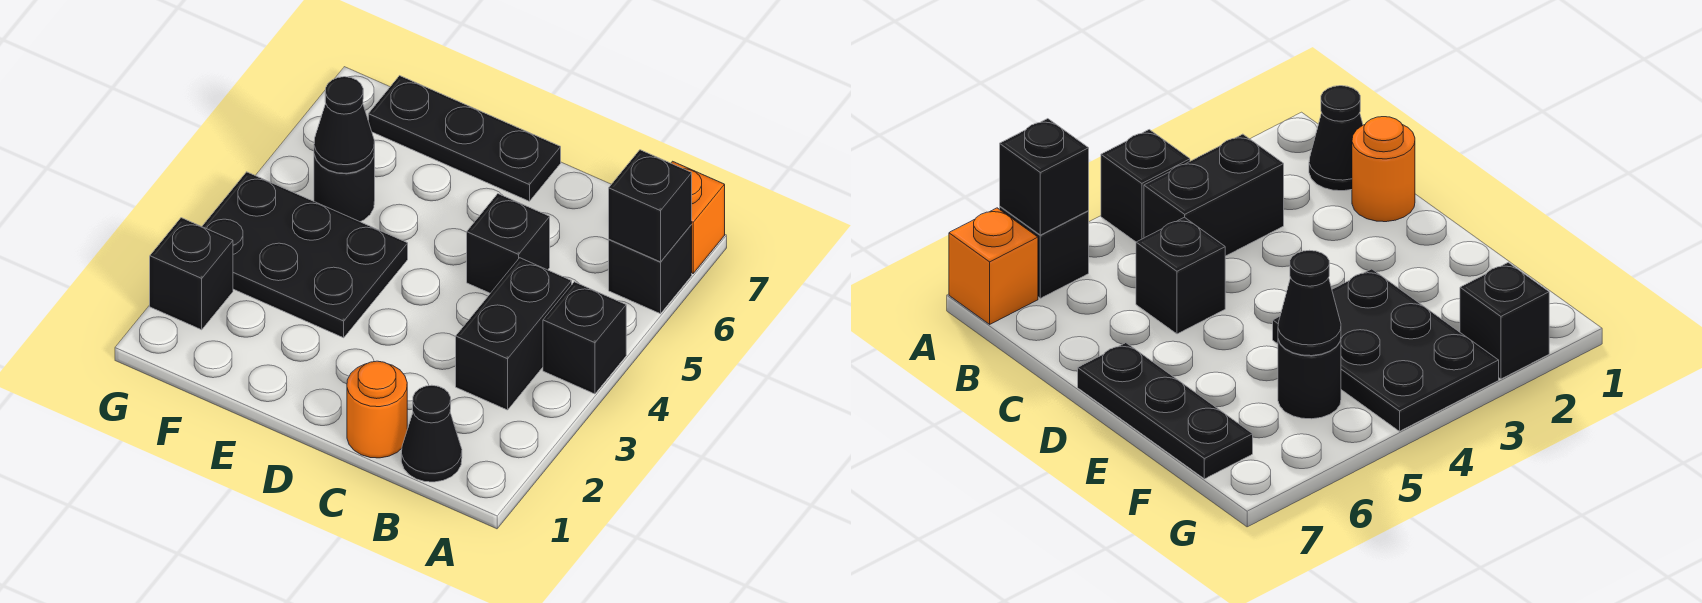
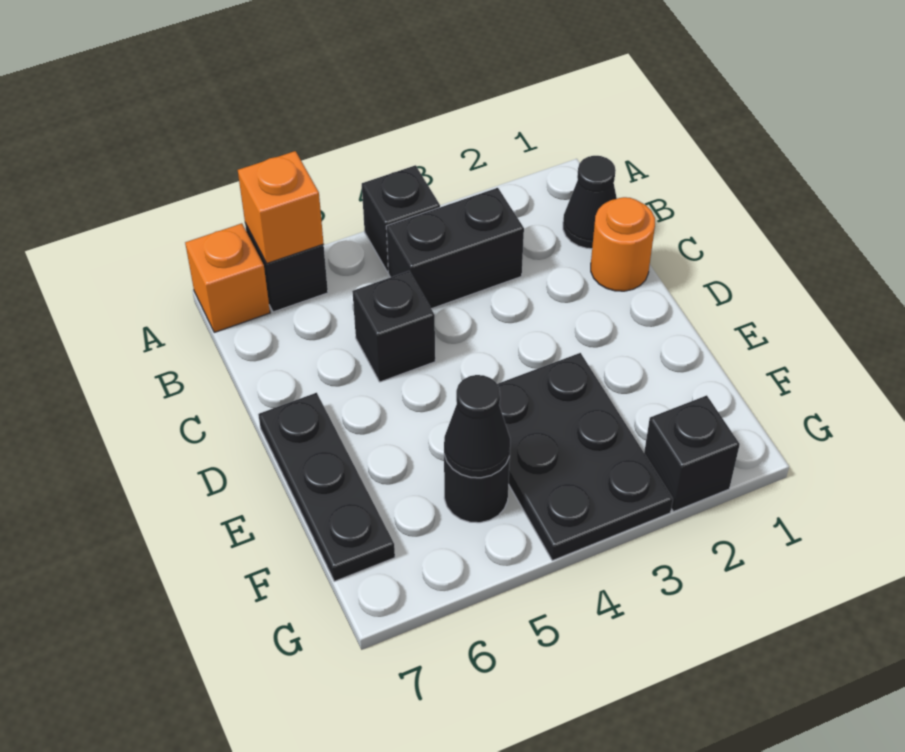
black 1x1 brick [609,150,692,262] -> orange 1x1 brick [238,151,324,263]

